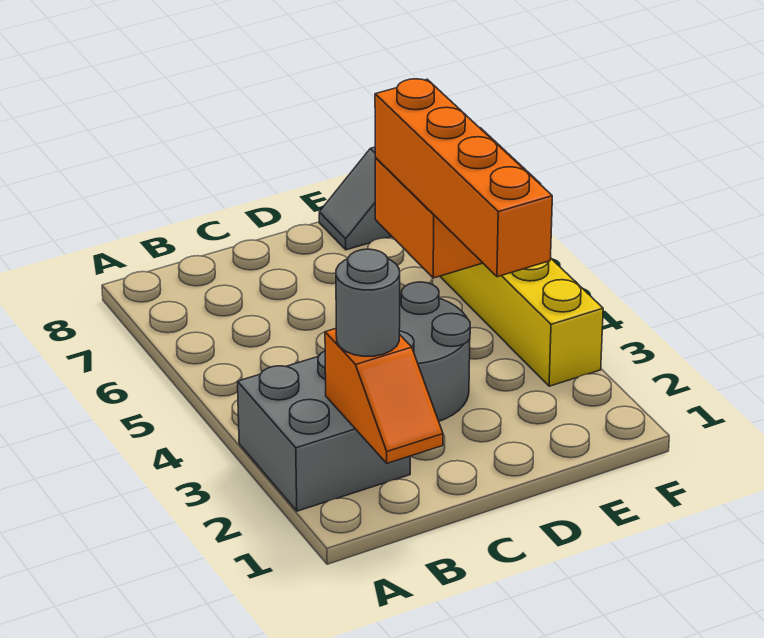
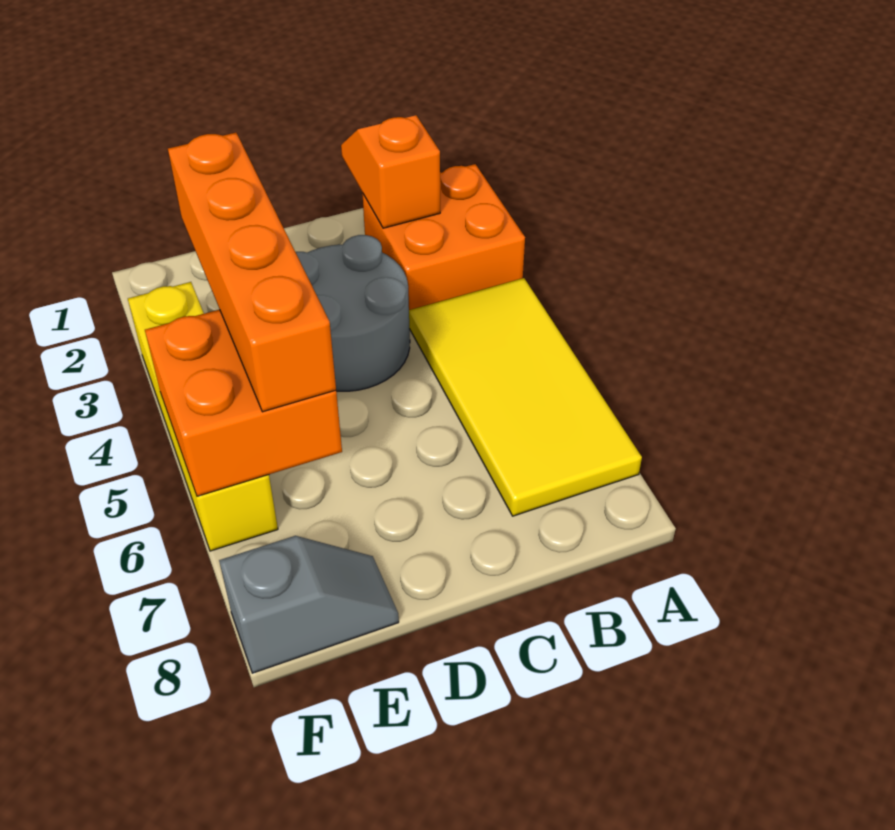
grey 2x2 brick [238,351,410,511] -> orange 2x2 brick [362,164,525,310]
none -> yellow 2x4 tile [409,278,642,516]
grey 1x1 round brick [336,249,400,356] -> none

